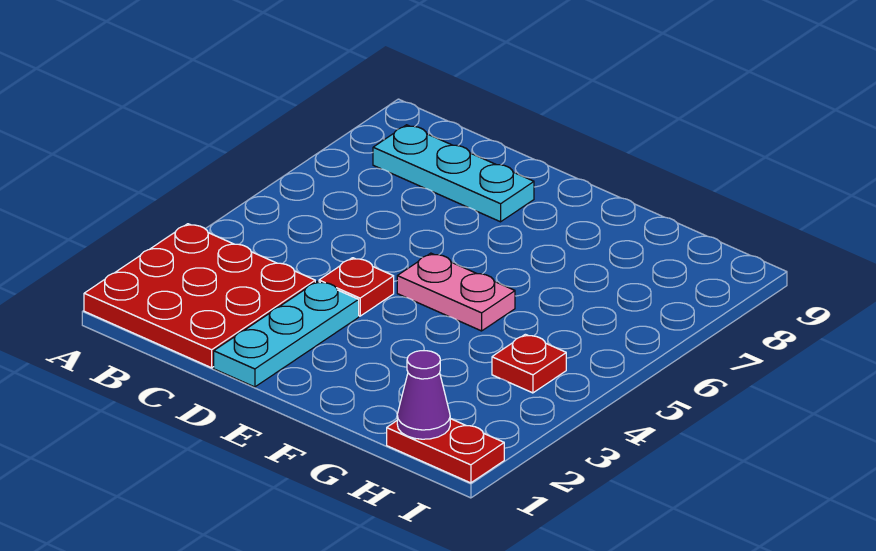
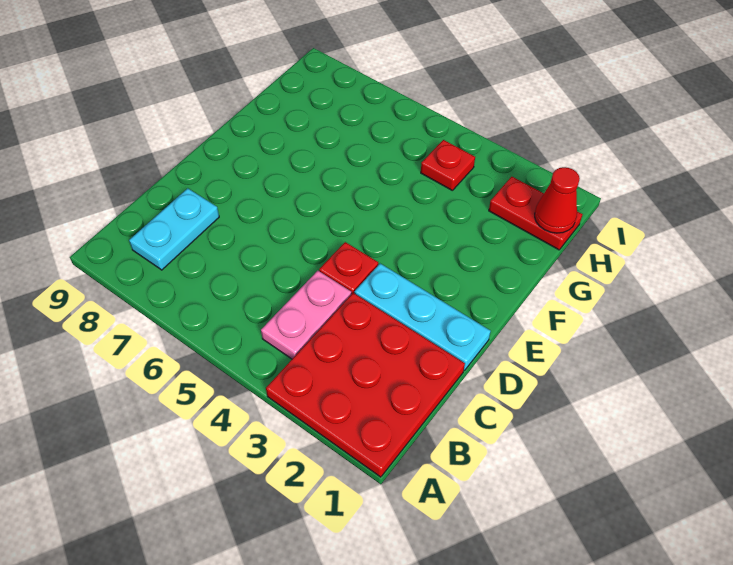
cyan 1x3 plate [373,125,534,222] -> cyan 1x2 plate [129,188,219,270]
pink 1x2 plate [397,253,515,331] -> pink 1x2 plate moved to [261,271,352,359]
red 1x2 plate [387,419,504,483] -> red 1x2 plate turned to [489,177,583,250]
purple 1x1 cone [397,351,450,439] -> red 1x1 cone [535,167,580,233]

